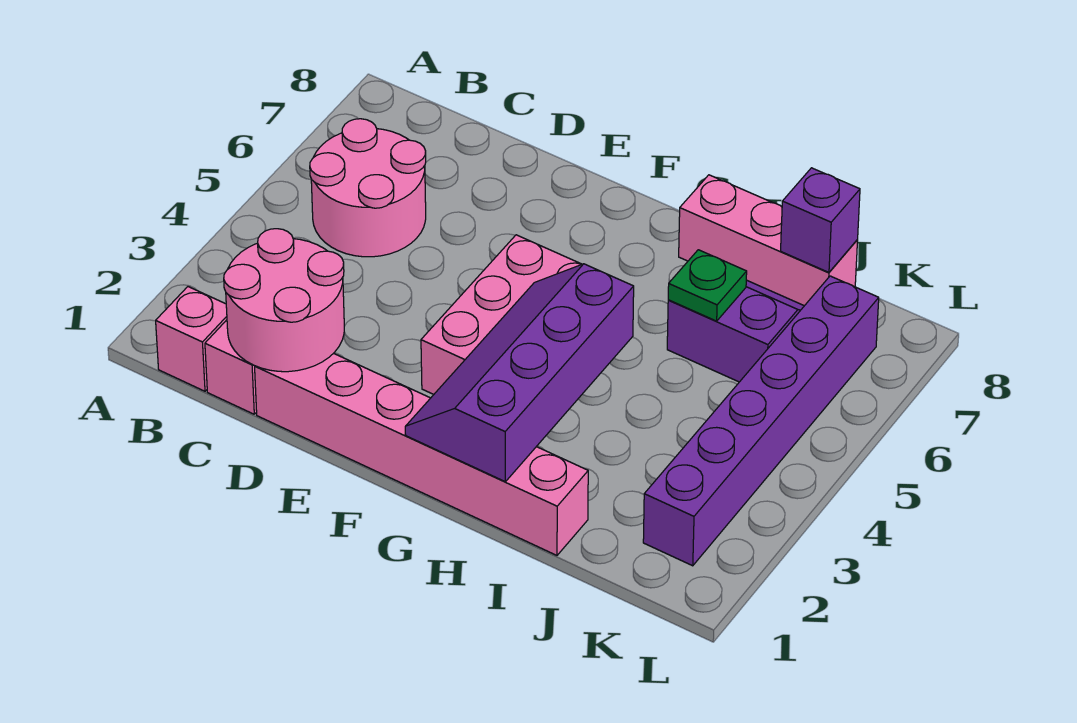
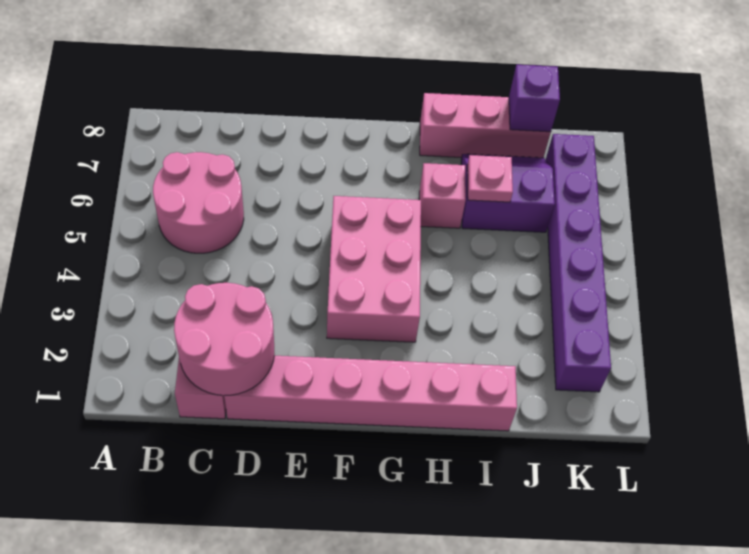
pink 1x1 brick [156,287,227,391] -> pink 1x1 brick moved to [419,163,466,228]
purple 2x4 slope [405,264,634,482] -> none
green 1x1 plate [668,250,747,321] -> pink 1x1 plate [467,155,513,202]

